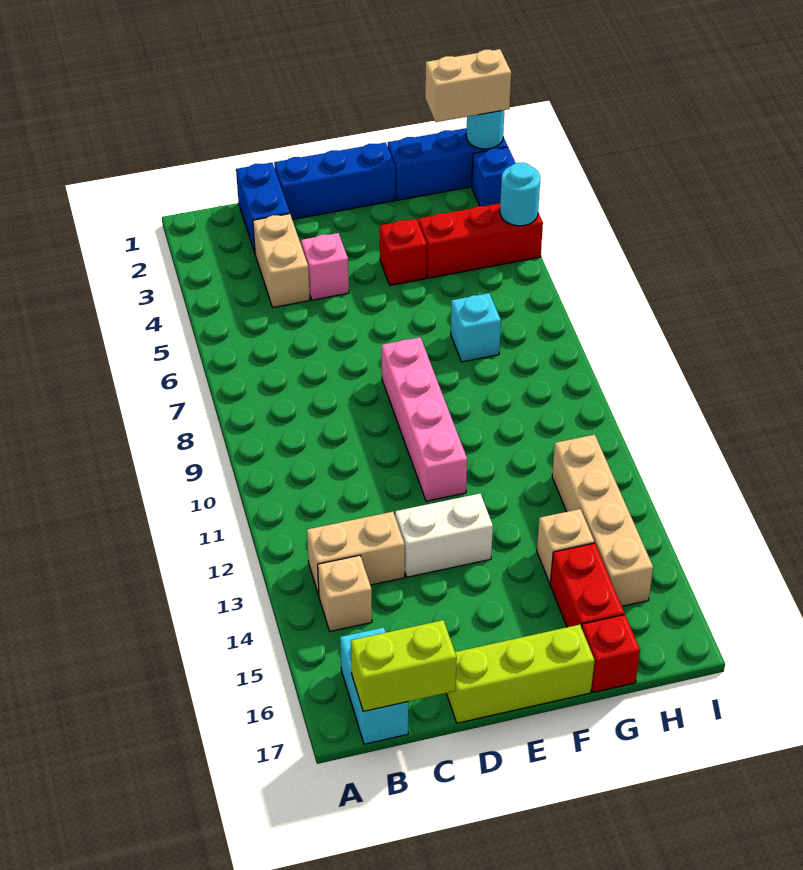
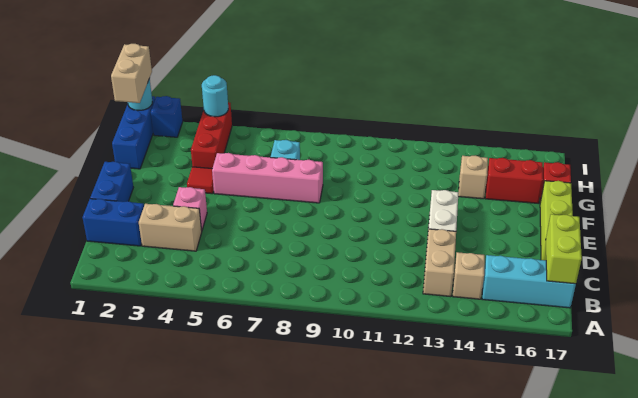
cyan 1x2 brick [340,627,408,744] -> cyan 1x3 brick [482,255,576,308]
blue 1x3 brick [274,142,395,219] -> blue 1x2 brick [90,162,133,202]
pink 1x4 brick [382,337,467,501] -> pink 1x4 brick moved to [212,153,323,203]
red 1x1 brick [380,219,427,285] -> red 1x1 tile [187,167,214,194]
tan 1x4 brick [552,435,653,606] -> none

